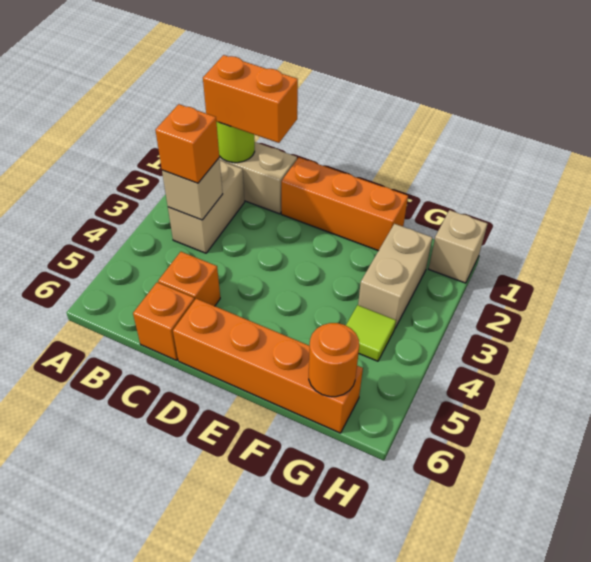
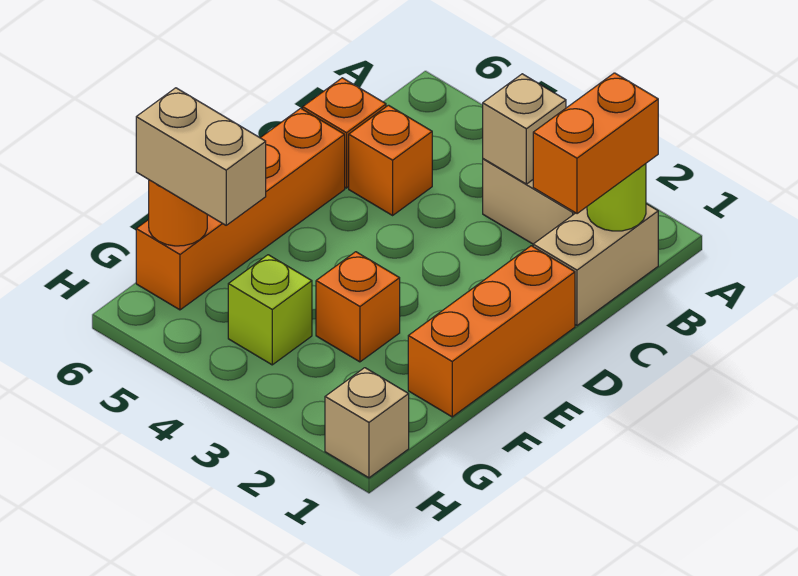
orange 1x1 brick [155,104,219,183] -> orange 1x1 brick moved to [316,252,400,362]
tan 1x2 brick [358,224,432,328] -> tan 1x2 brick moved to [136,88,266,225]
lime 1x1 tile [346,305,396,361] -> lime 1x1 brick [228,255,312,365]

